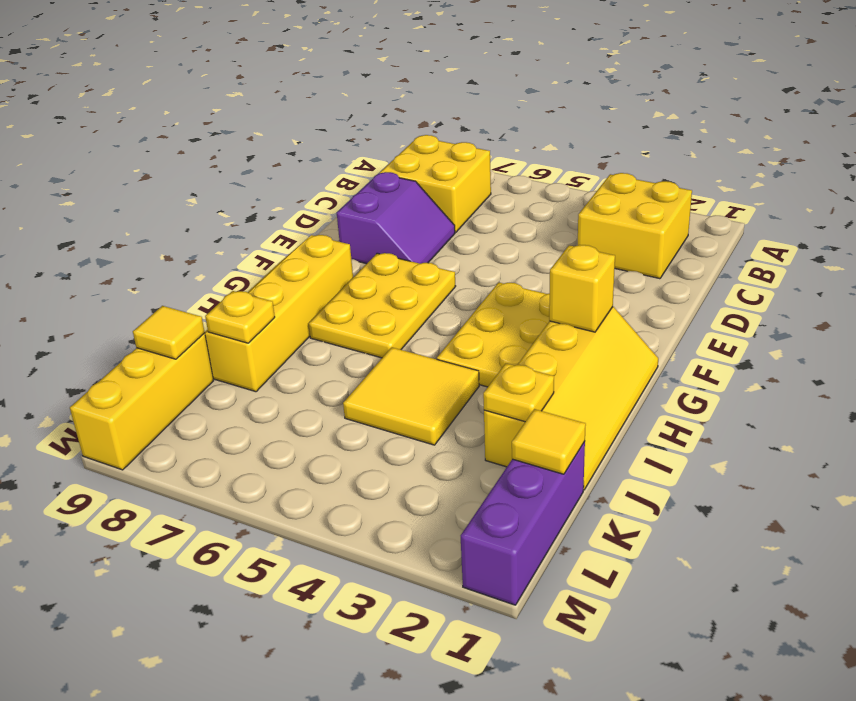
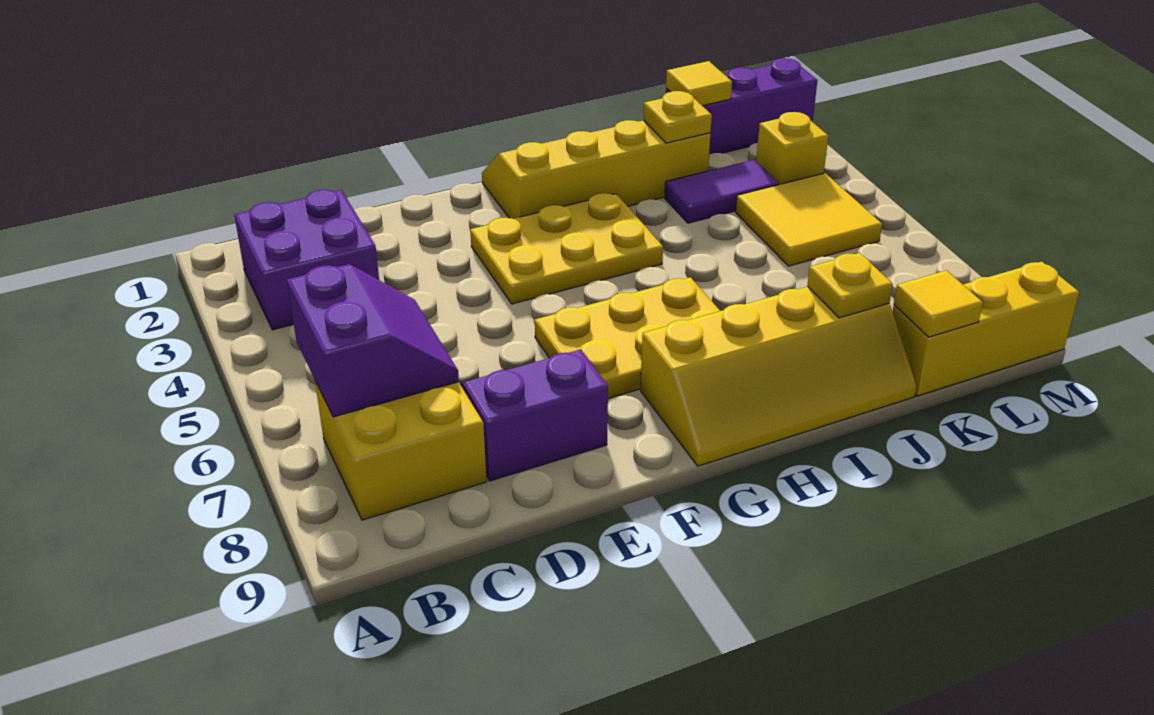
yellow 2x2 brick [578,173,692,279] -> purple 2x2 brick [234,190,379,330]
none -> purple 2x2 slope [287,264,459,417]
yellow 1x1 brick [549,245,615,332] -> yellow 1x1 brick moved to [756,112,828,185]
yellow 2x2 tile [343,347,479,445] -> yellow 2x2 tile moved to [736,173,882,266]
none -> purple 1x2 tile [665,160,779,223]

